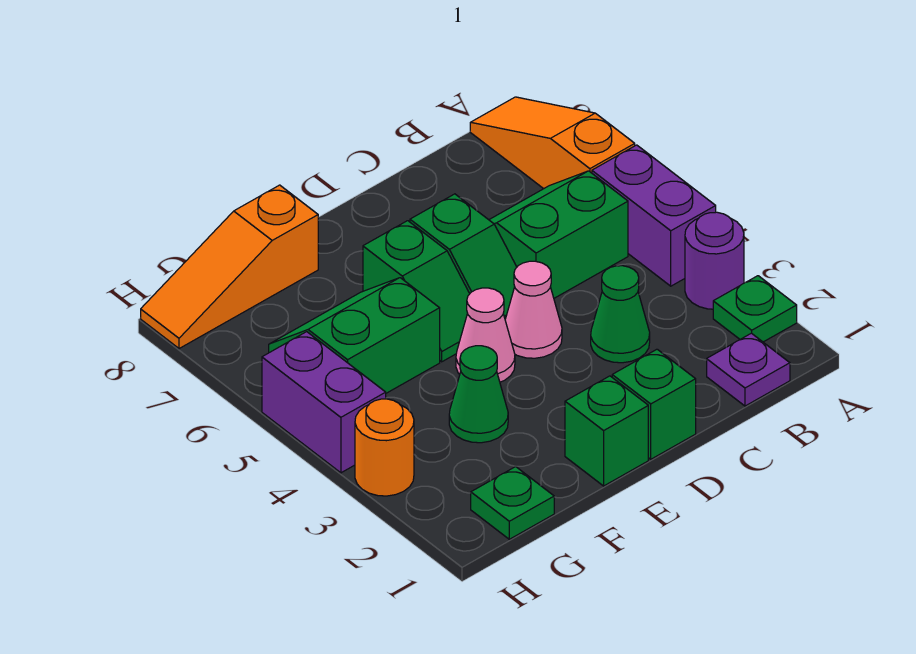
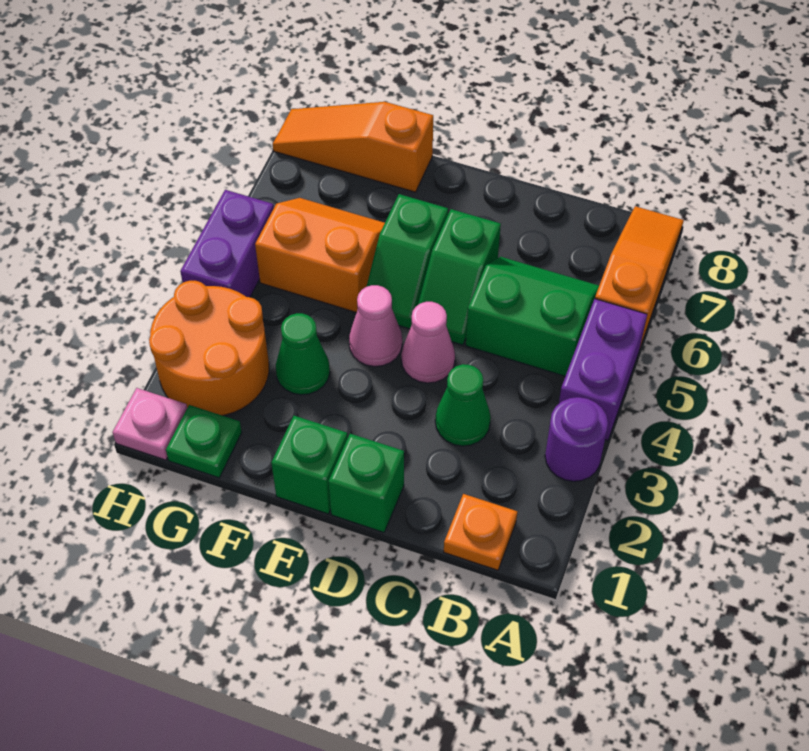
green 1x1 plate [713,276,797,342] -> none
purple 1x1 plate [707,333,790,406] -> orange 1x1 plate [444,494,517,570]
green 2x2 slope [269,278,440,393] -> orange 2x2 slope [255,198,385,313]
none -> pink 1x1 plate [113,388,187,460]
orange 1x1 round brick [355,399,414,496] -> orange 2x2 round brick [149,281,269,416]

